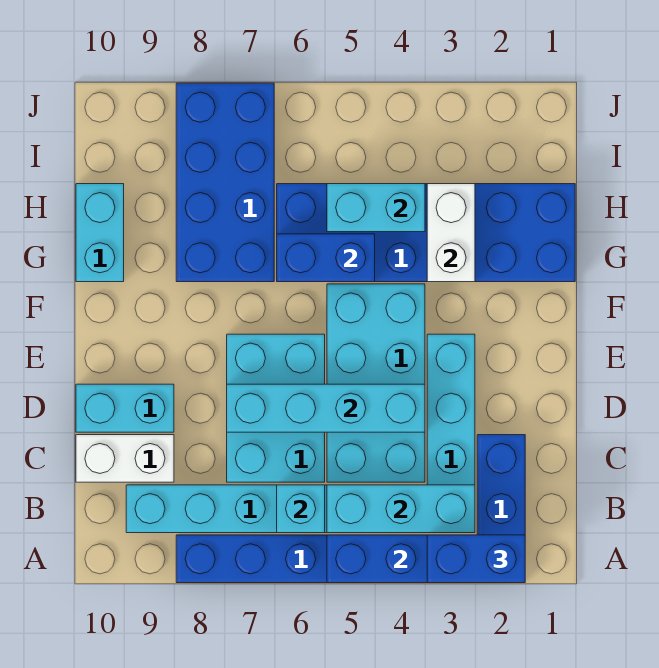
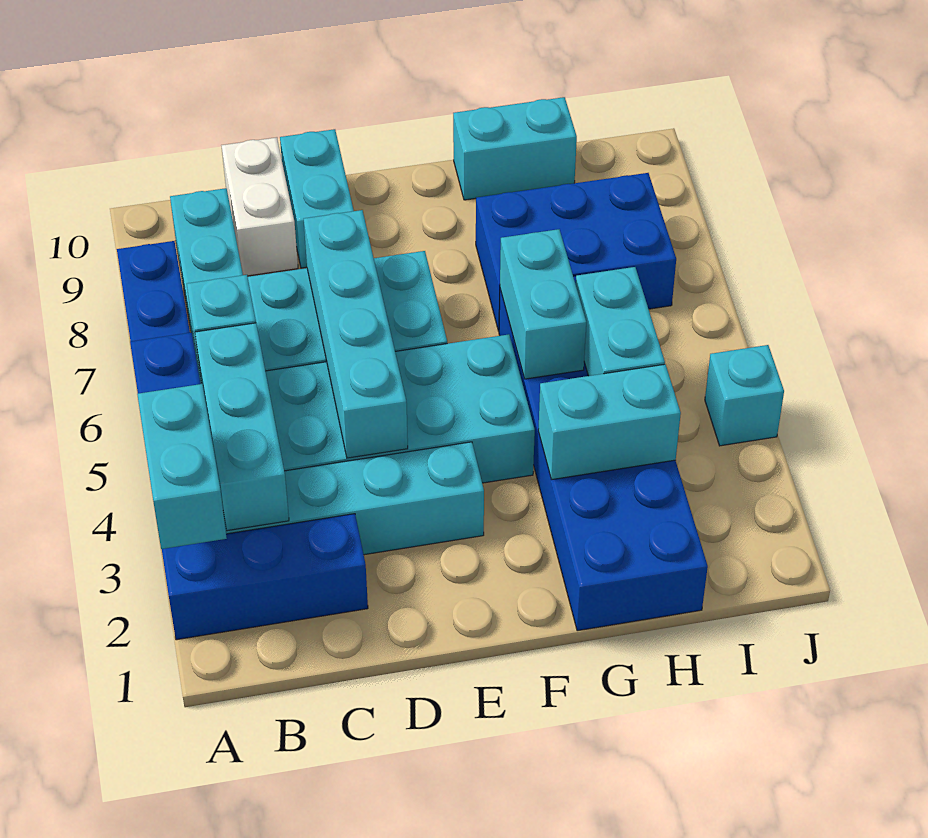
blue 1x2 brick [427,535,525,583] -> cyan 1x2 brick [137,384,227,549]
white 1x2 brick [427,184,475,282] -> cyan 1x2 brick [538,364,681,480]
blue 1x2 brick [277,234,375,282] -> cyan 1x2 brick [500,229,586,379]
blue 2x4 brick [176,83,274,282] -> blue 2x3 brick [476,173,676,331]
none -> cyan 1x1 brick [705,345,784,446]

